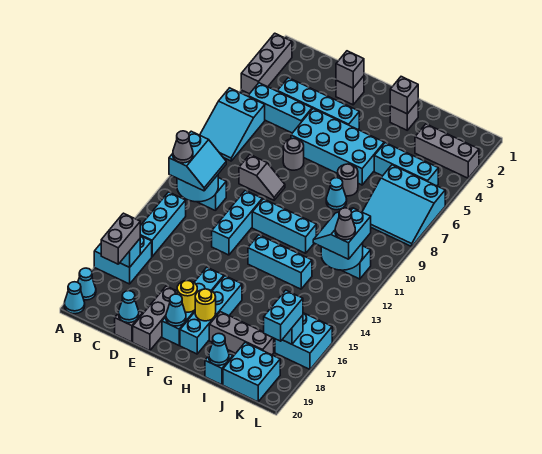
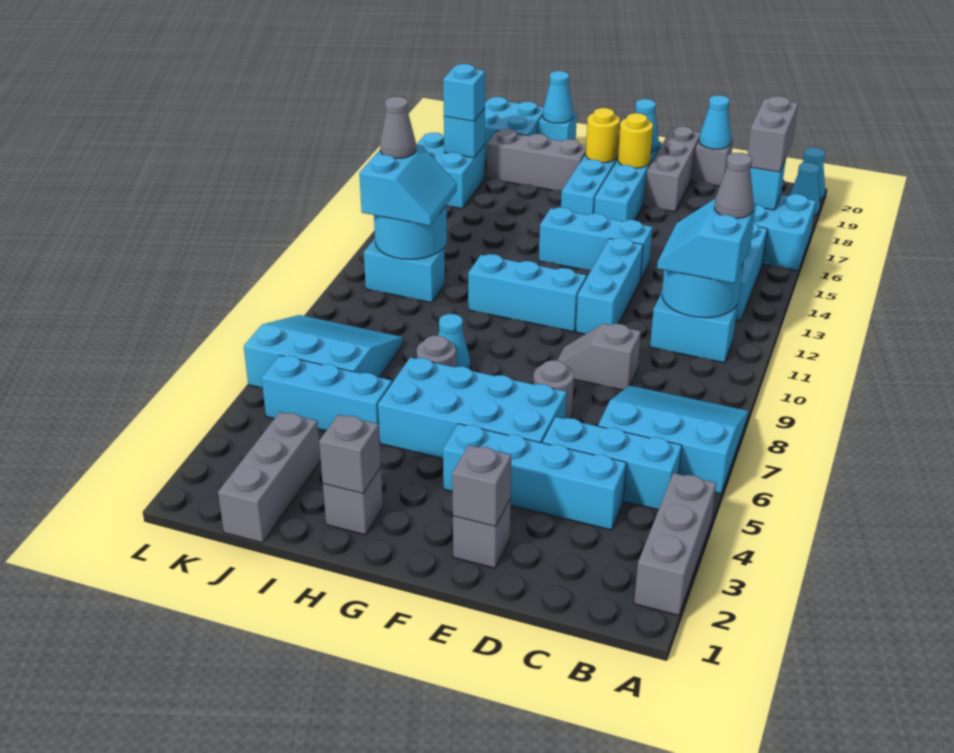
cyan 2x3 slope [200,88,265,161] -> cyan 3x3 slope [598,386,748,494]
cyan 1x3 brick [248,235,312,289] -> cyan 1x3 brick moved to [539,207,652,280]
grey 1x3 brick [415,124,479,178] -> grey 1x3 brick turned to [218,412,321,543]
cyan 1x2 brick [264,290,303,341] -> cyan 1x1 brick [443,64,485,121]

